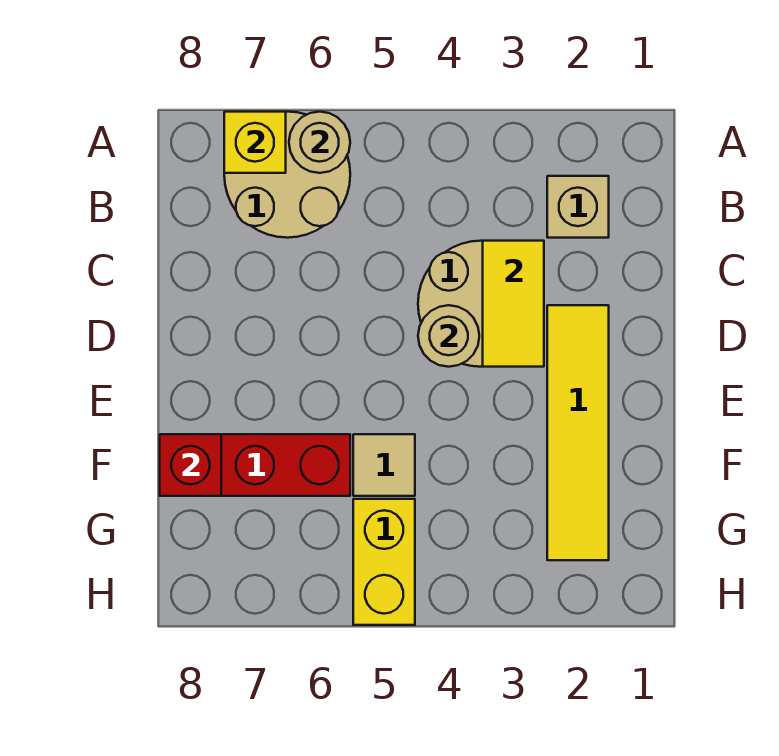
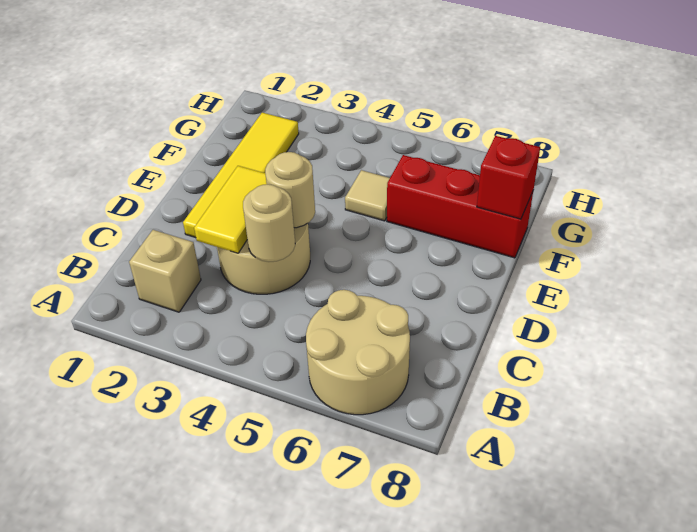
tan 1x1 round brick [289,112,350,173] -> tan 1x1 round brick moved to [243,184,295,262]
yellow 1x1 brick [224,112,286,173] -> none
yellow 1x2 brick [353,499,415,625] -> none

